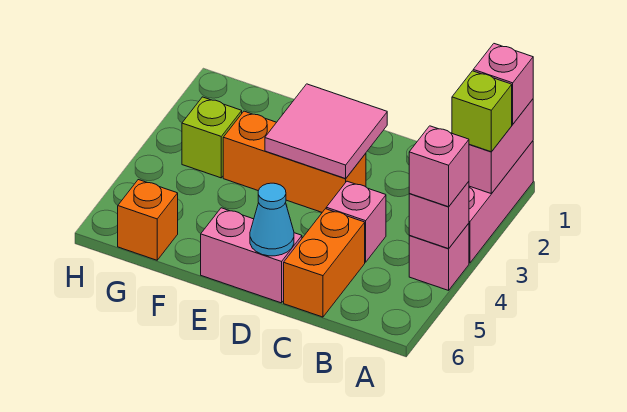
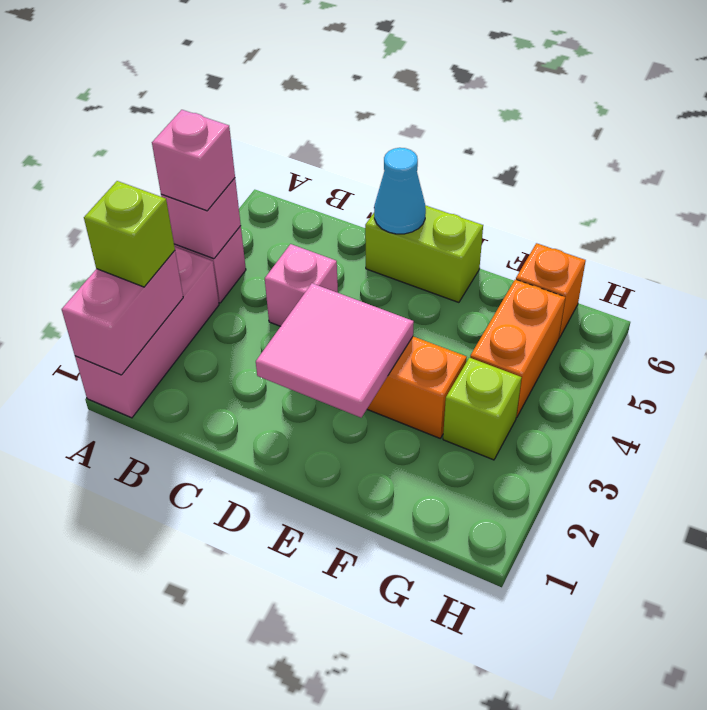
pink 1x1 brick [473,44,533,124] -> none
orange 1x2 brick [284,209,365,317] -> orange 1x2 brick moved to [470,280,565,418]
pink 1x2 brick [201,208,302,303] -> lime 1x2 brick [365,205,483,302]

